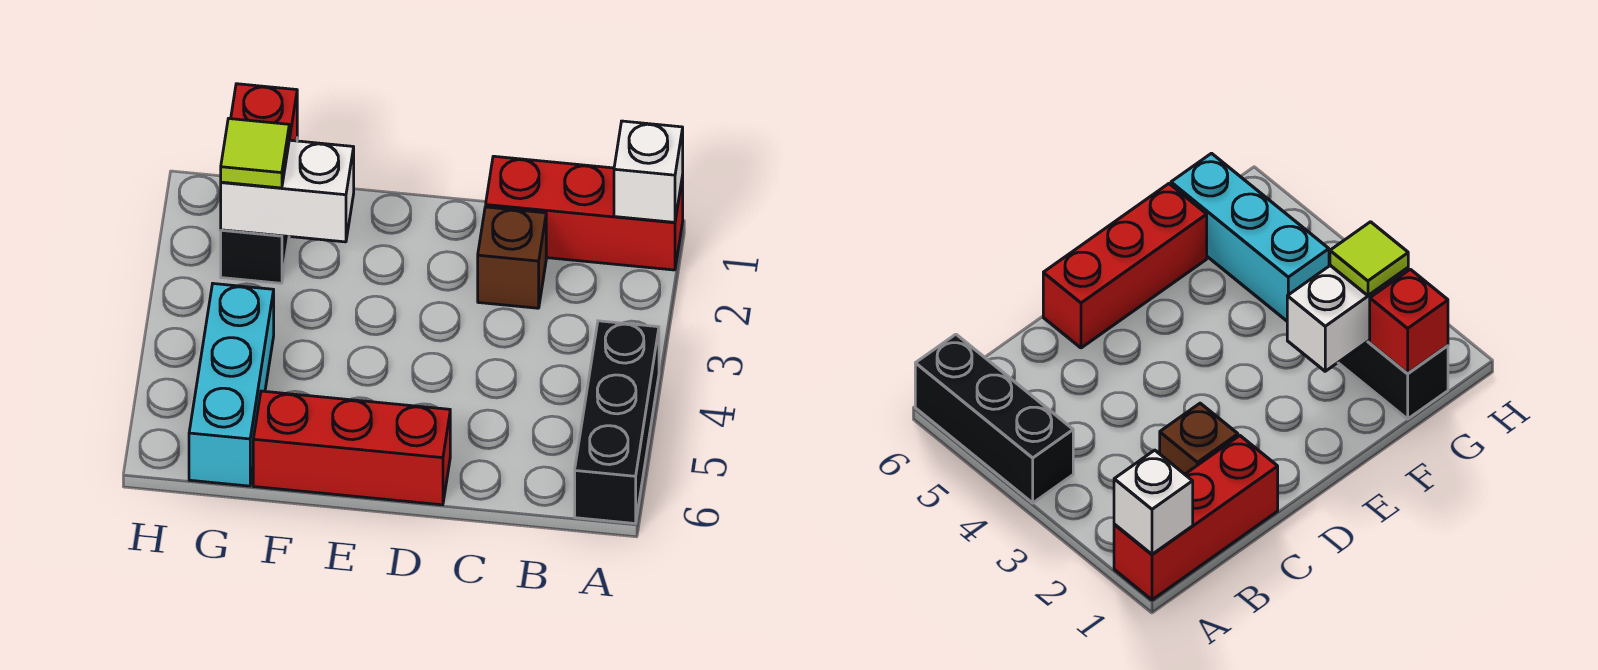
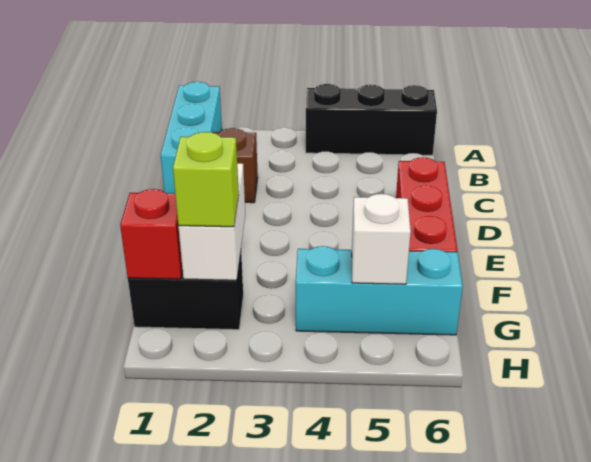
red 1x3 brick [486,156,683,270] -> cyan 1x3 brick [161,82,222,194]
white 1x1 brick [614,121,683,222] -> white 1x1 brick moved to [352,194,411,284]
lime 1x1 tile [221,119,289,188] -> lime 1x1 brick [173,132,239,227]

